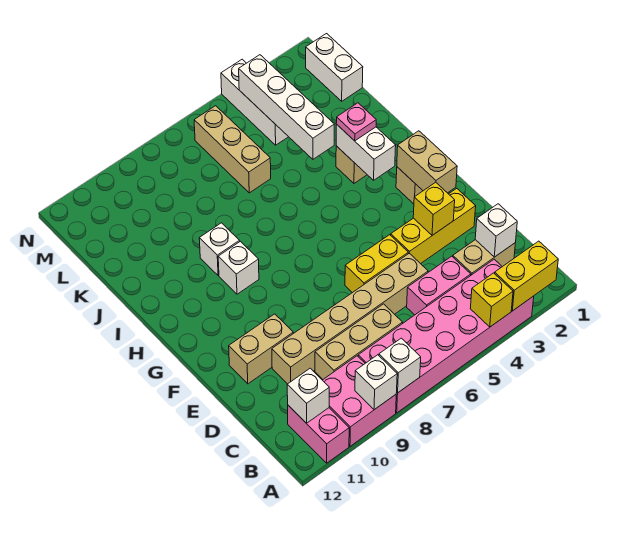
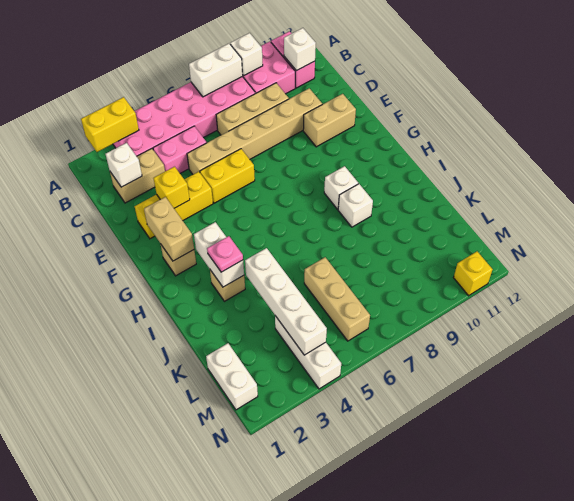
yellow 1x1 brick [470,273,513,327] -> yellow 1x1 brick moved to [454,251,493,296]
white 1x1 brick [379,338,421,393] -> white 1x2 brick [189,44,243,97]

